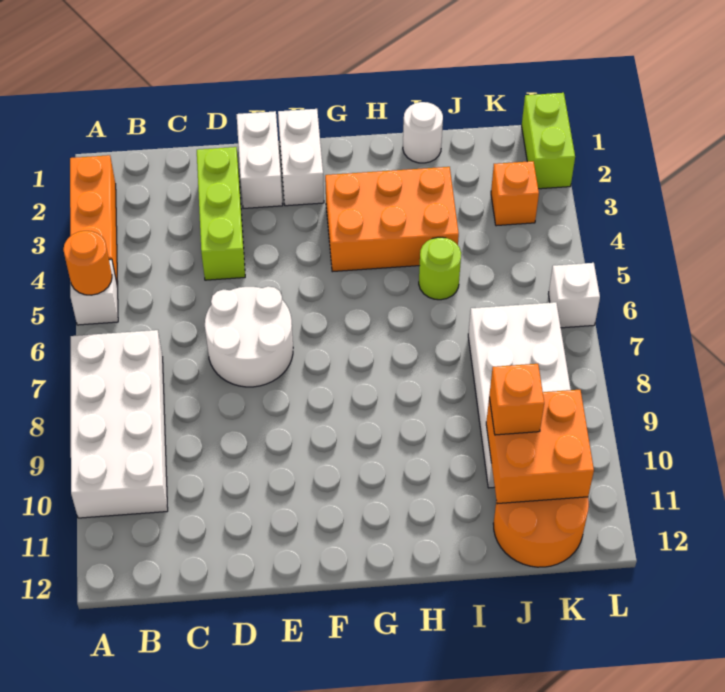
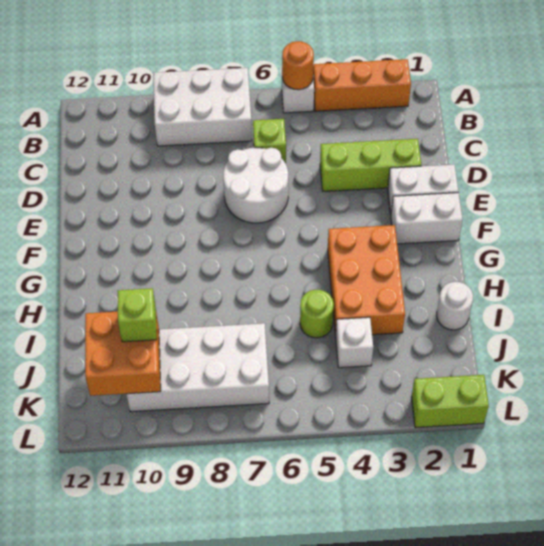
white 2x4 brick [71,330,168,518] -> white 2x3 brick [153,68,252,146]
none -> lime 1x1 brick [253,119,286,163]
orange 1x1 brick [489,364,544,435] -> lime 1x1 brick [117,288,157,342]
orange 2x2 round brick [493,497,589,567] -> none
orange 1x1 brick [491,161,539,226] -> none
white 1x1 brick [549,263,600,328] -> white 1x1 brick moved to [336,317,373,368]

